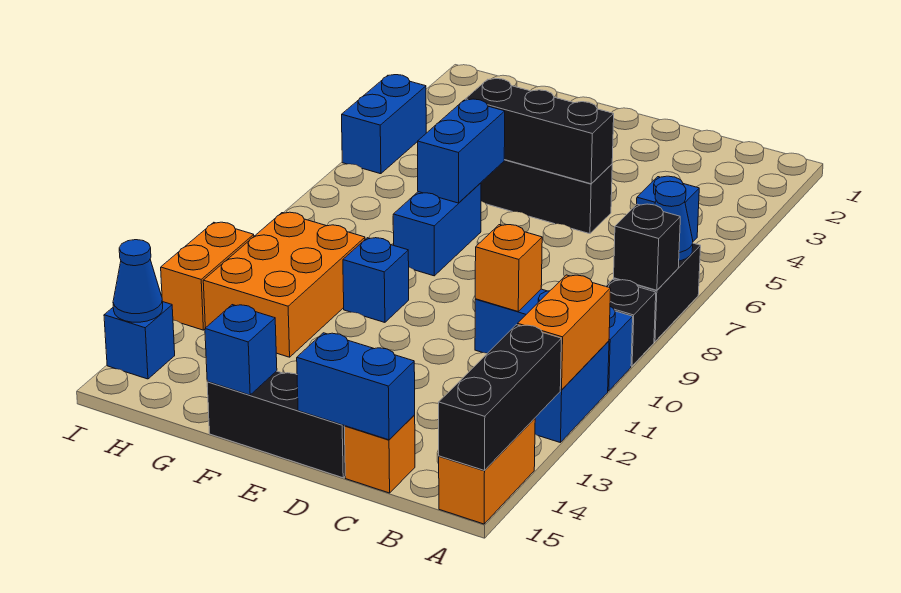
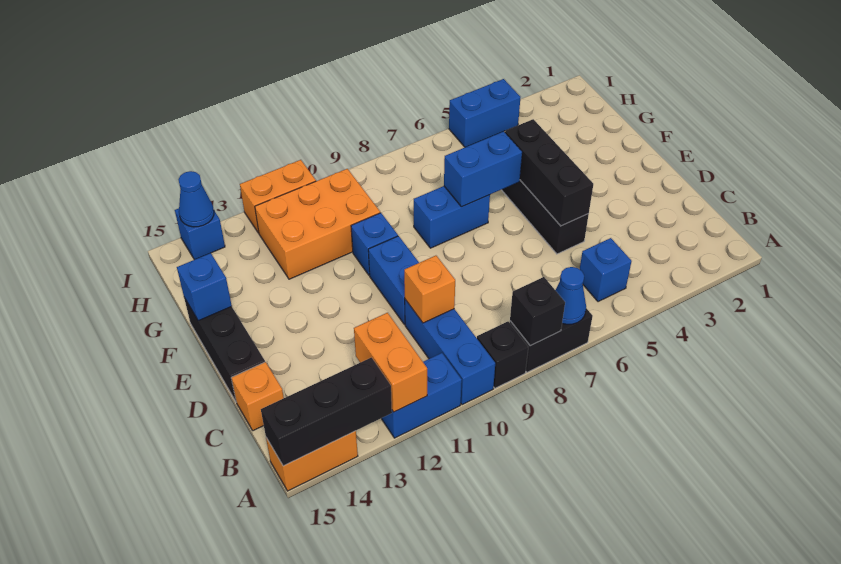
orange 1x2 brick [518,275,611,390] -> orange 1x2 brick turned to [354,313,427,412]
blue 1x2 brick [297,333,415,440] -> blue 1x2 brick moved to [368,236,419,324]

